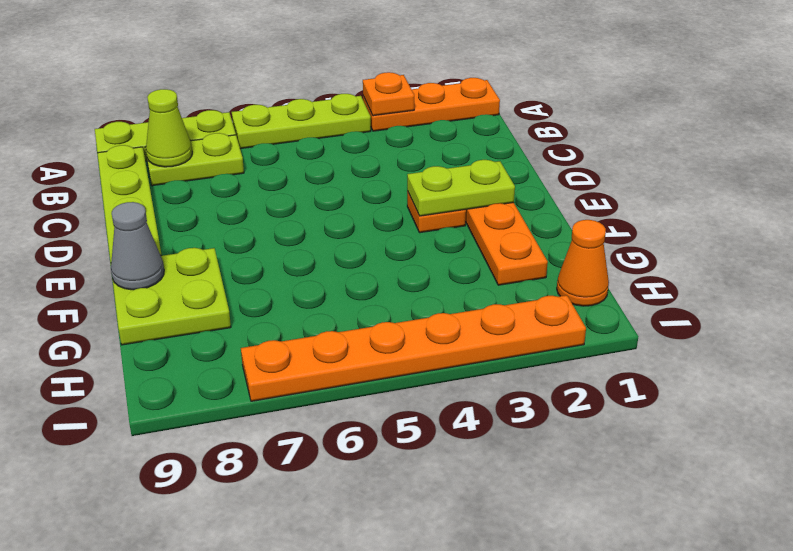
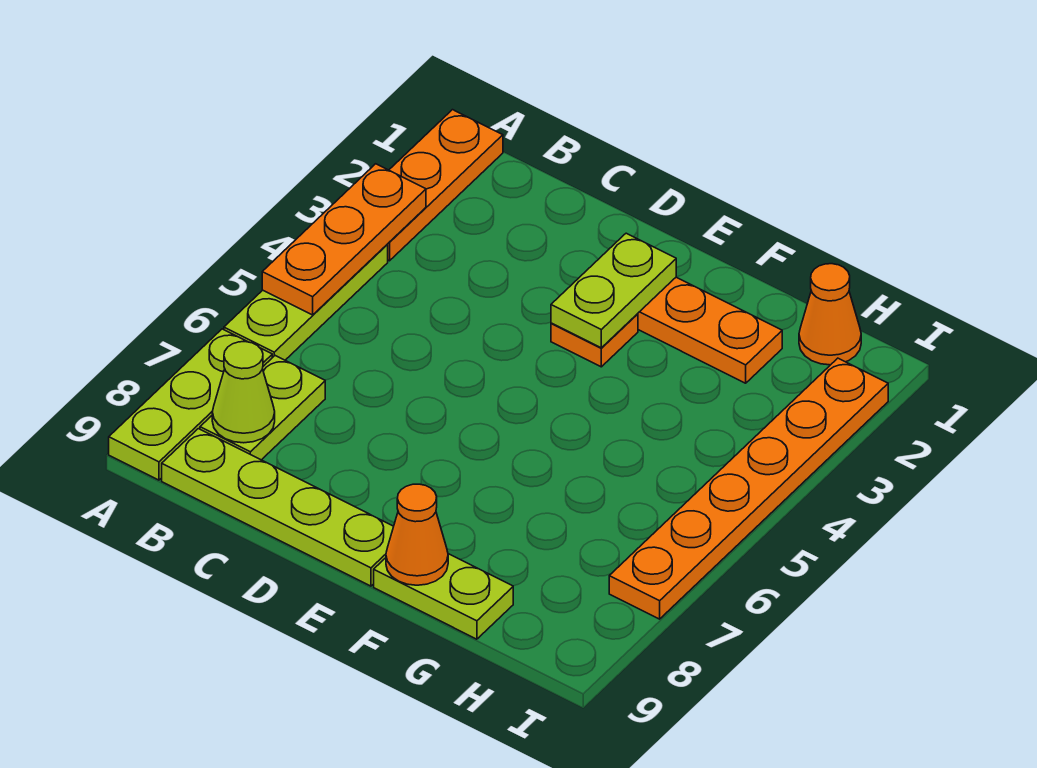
orange 1x1 plate [363,72,414,116] -> orange 1x3 plate [262,164,426,315]
lime 2x2 plate [113,248,231,345] -> lime 1x2 plate [374,554,513,639]
grey 1x1 cone [111,202,164,290] -> orange 1x1 cone [386,484,448,585]

